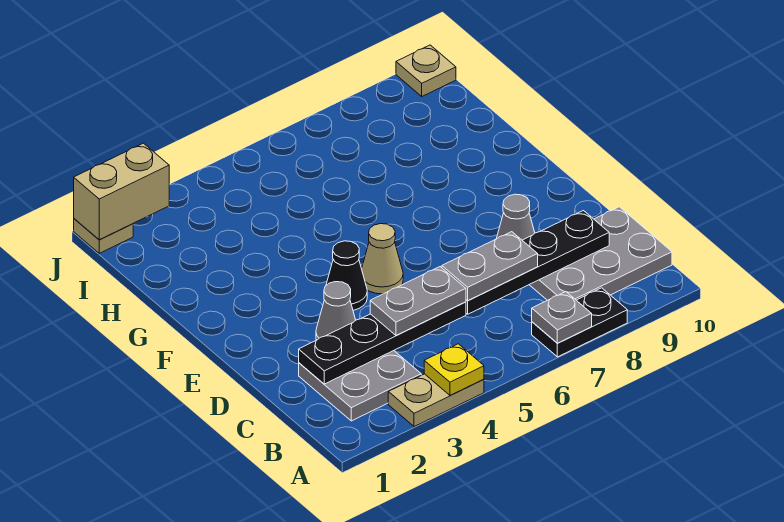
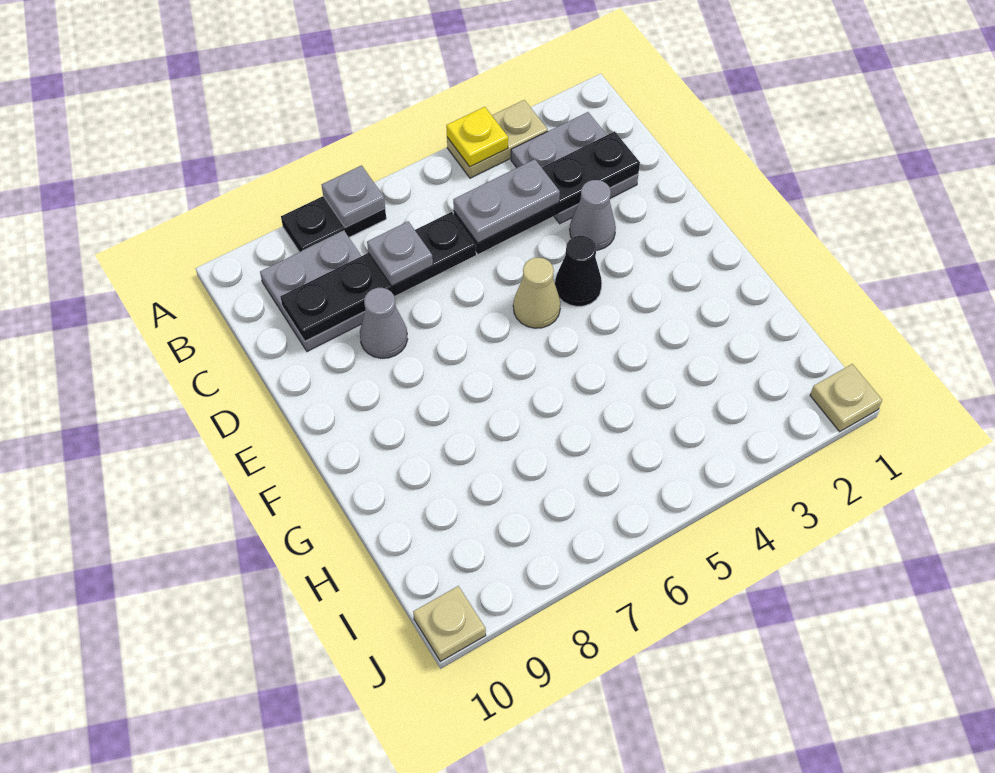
grey 2x3 plate [529,207,672,300] -> grey 2x2 plate [260,231,365,352]
grey 1x2 plate [442,232,538,301] -> grey 1x1 plate [367,221,433,286]
tan 1x2 brick [74,143,169,240] -> none

